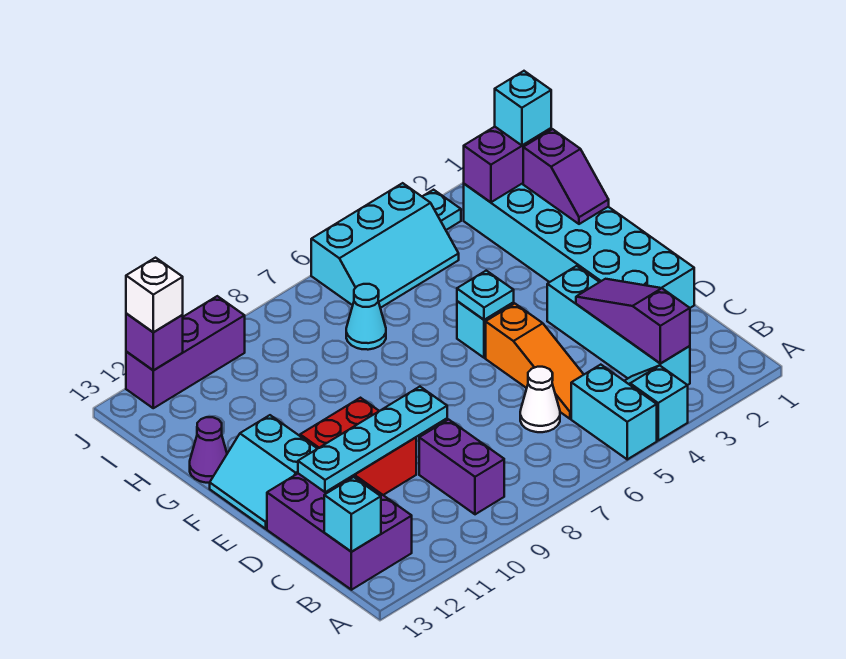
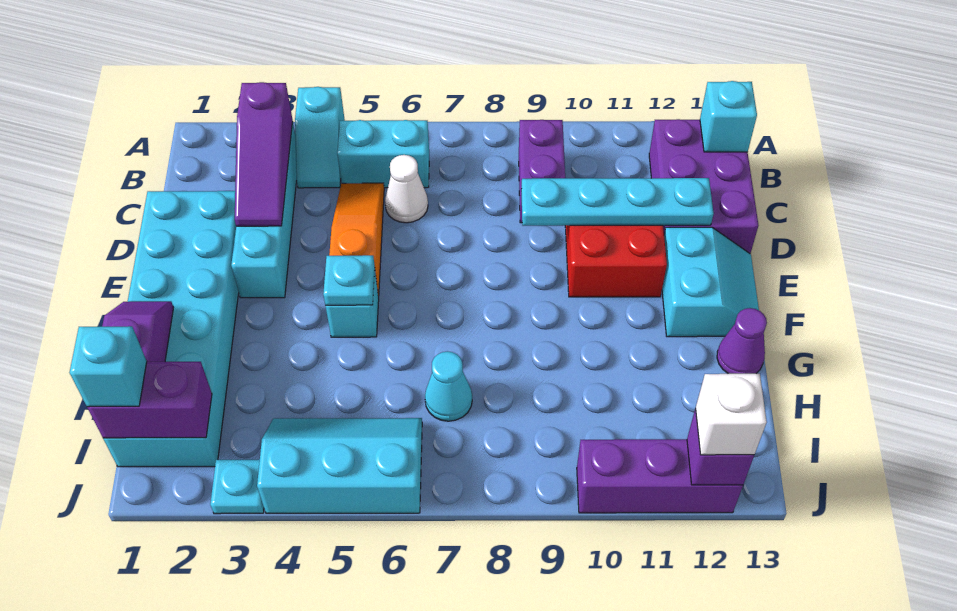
cyan 1x2 brick [571,365,657,459] -> cyan 1x2 brick turned to [337,120,429,188]

